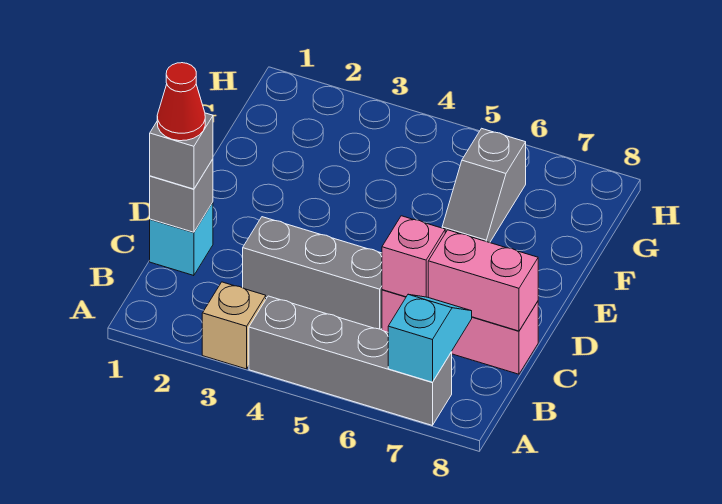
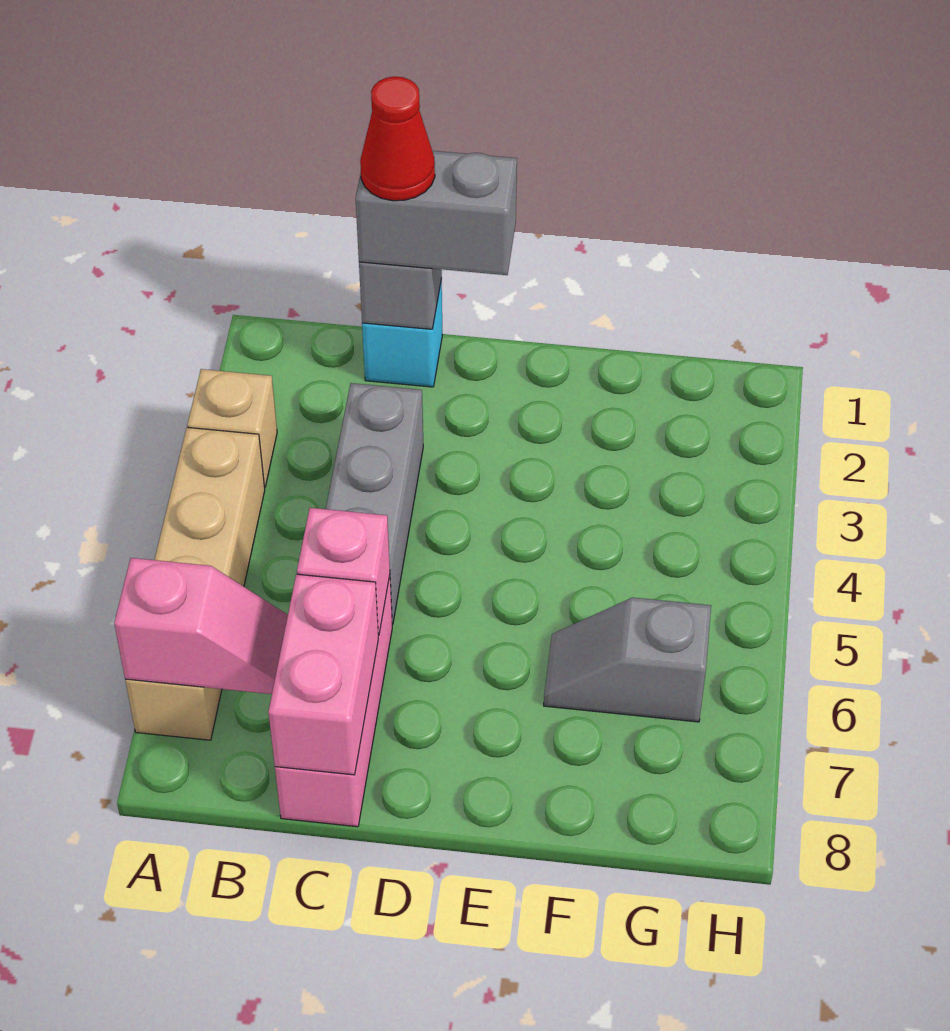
grey 1x4 brick [249,296,452,425] -> tan 1x4 brick [125,427,265,740]
cyan 1x2 slope [388,294,472,382] -> pink 1x2 slope [114,558,288,694]
grey 1x1 brick [150,113,213,189] -> grey 1x2 brick [356,151,517,275]

